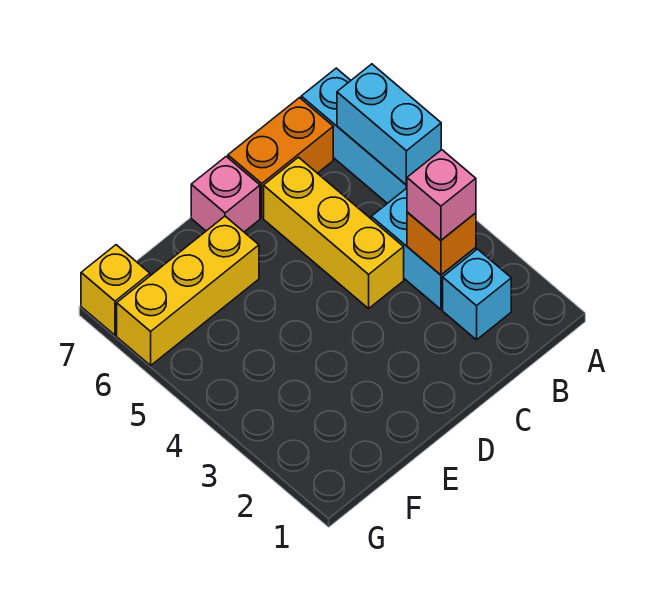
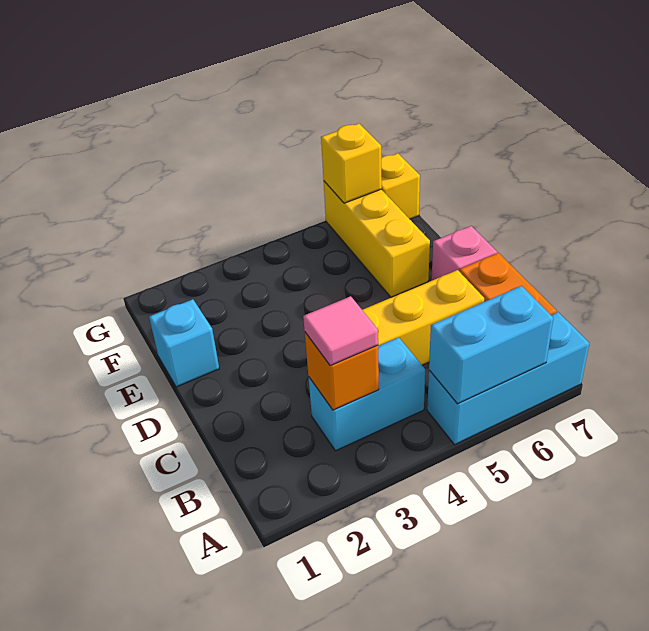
cyan 1x1 brick [443,249,511,340] -> cyan 1x1 brick moved to [149,299,219,387]
pink 1x1 brick [407,150,476,240] -> pink 1x1 tile [303,296,378,366]
none -> yellow 1x1 brick [321,124,382,203]

